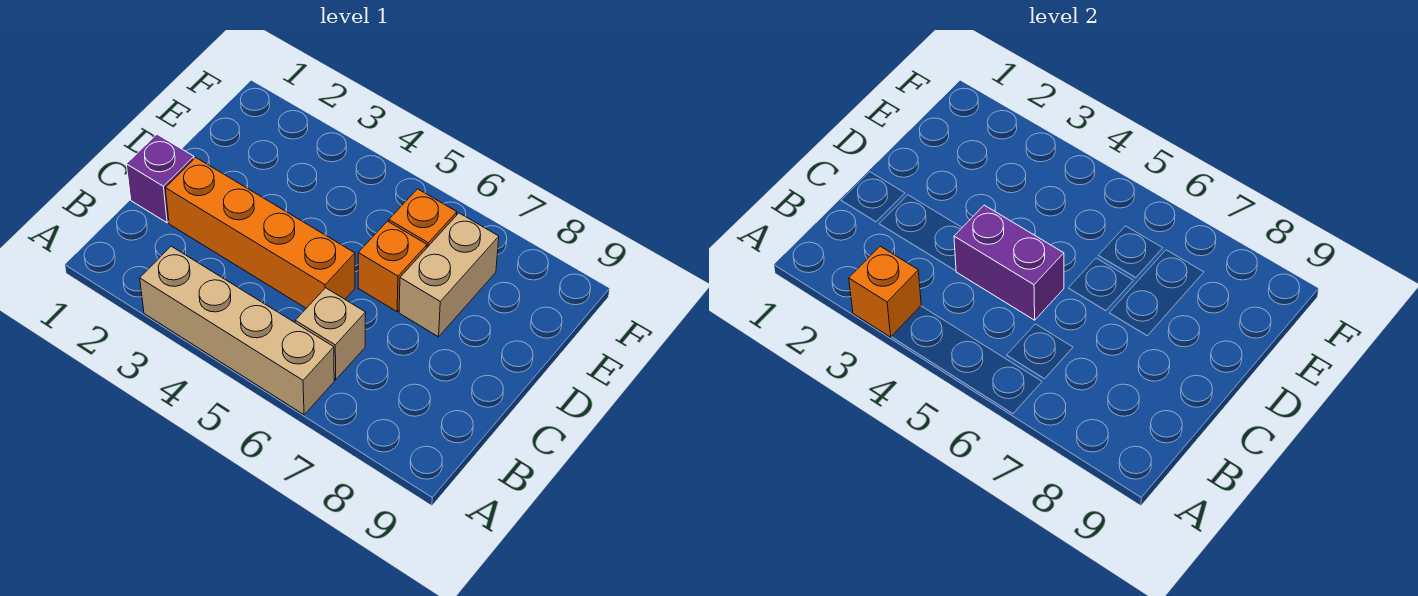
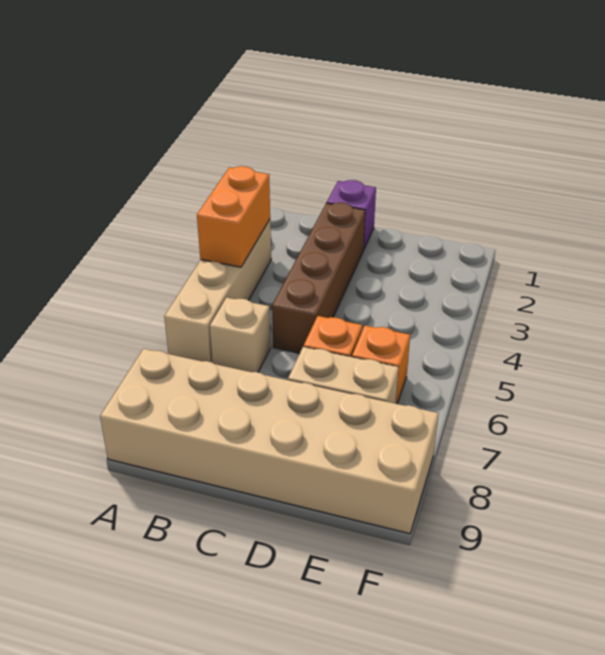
orange 1x1 brick [849,246,921,337] -> orange 1x2 brick [197,166,270,267]
none -> tan 2x6 brick [100,349,439,534]
orange 1x4 brick [165,158,355,308] -> brown 1x4 brick [272,203,365,353]
purple 1x2 brick [954,205,1064,320] -> none

